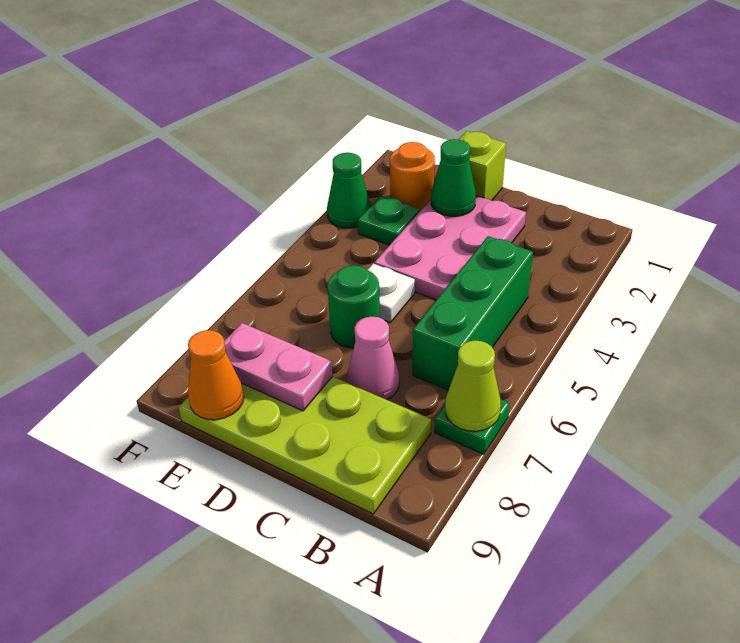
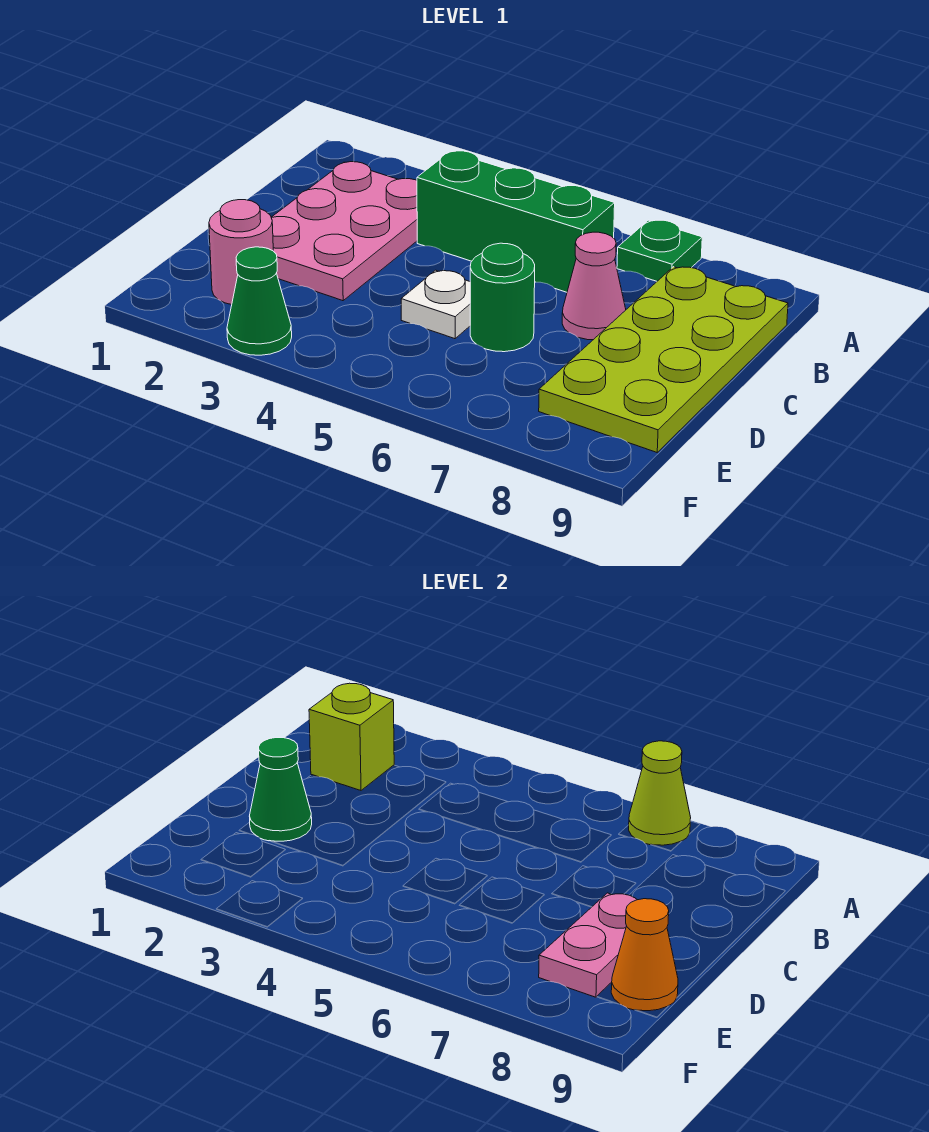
pink 2x3 plate [374,196,526,300] -> pink 2x3 plate turned to [271,162,417,301]
lime 1x1 brick [459,131,506,200] -> lime 1x1 brick moved to [309,683,394,790]
orange 1x1 round brick [390,142,435,211] -> pink 1x1 round brick [209,200,273,305]
green 1x1 plate [358,196,420,245] -> none

